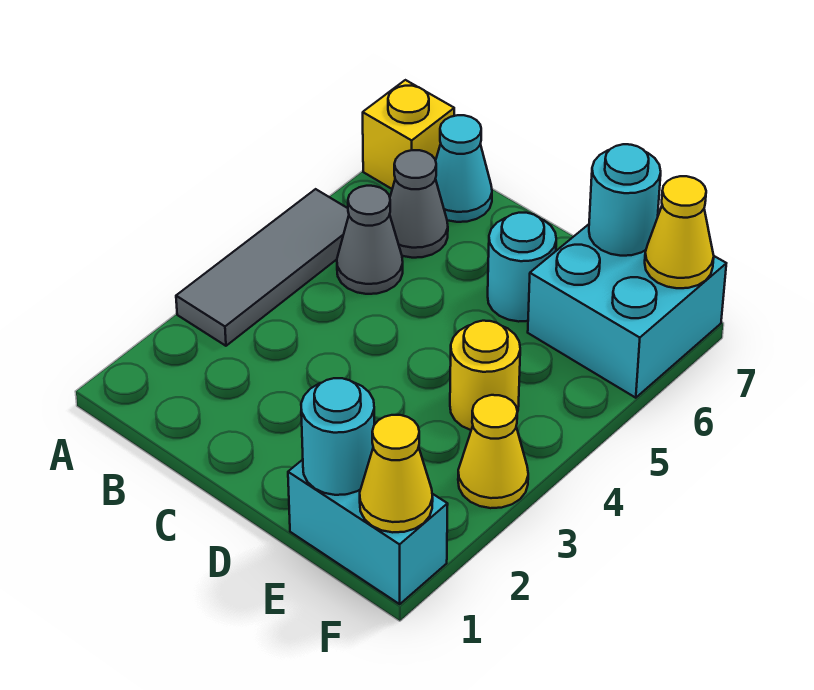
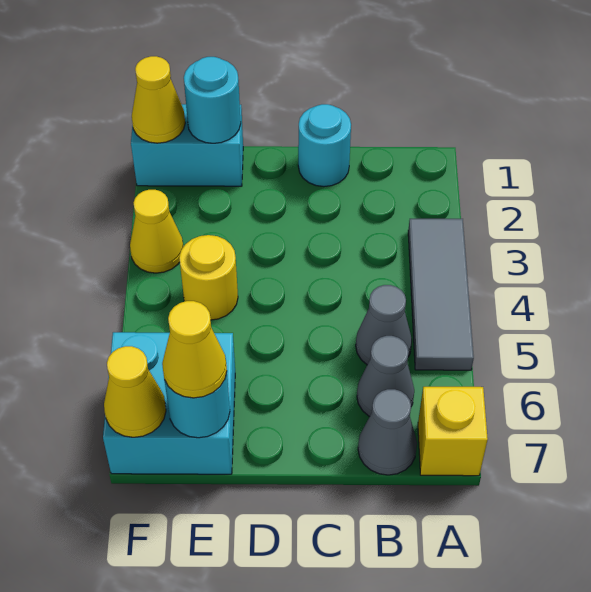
cyan 1x1 cone [435,115,492,222] -> grey 1x1 cone [358,389,417,475]
cyan 1x1 round brick [488,213,556,322] -> cyan 1x1 round brick moved to [298,104,351,187]
none -> yellow 1x1 cone [162,301,227,398]

